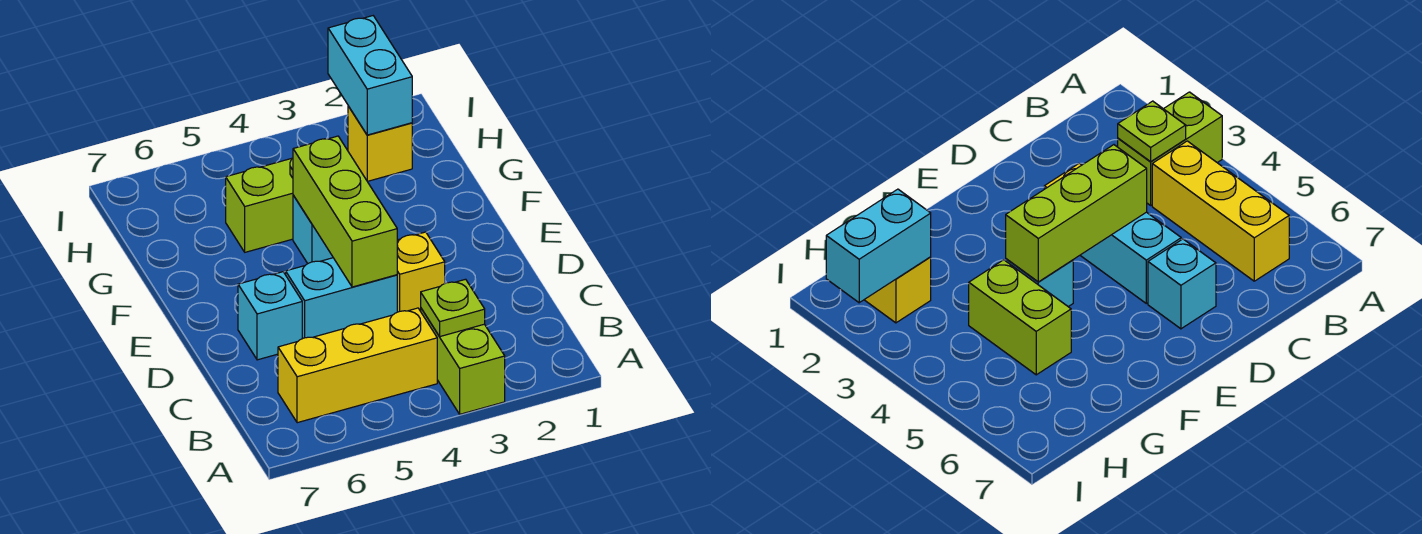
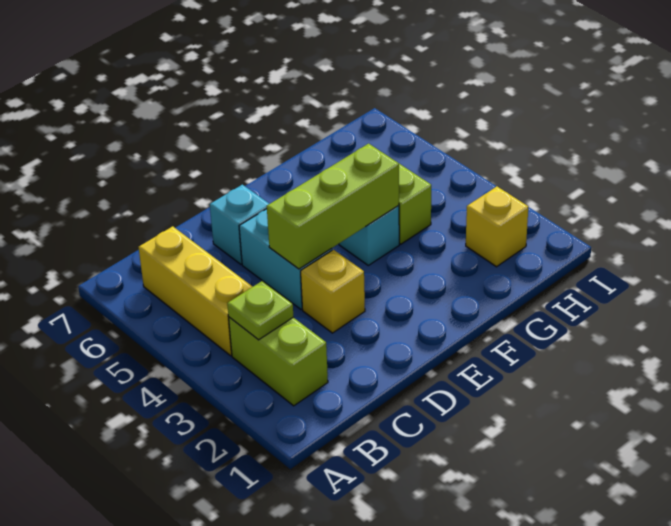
lime 1x2 brick [421,309,505,414] -> lime 1x2 brick turned to [229,317,328,406]
cyan 1x2 brick [328,16,412,135] -> none

